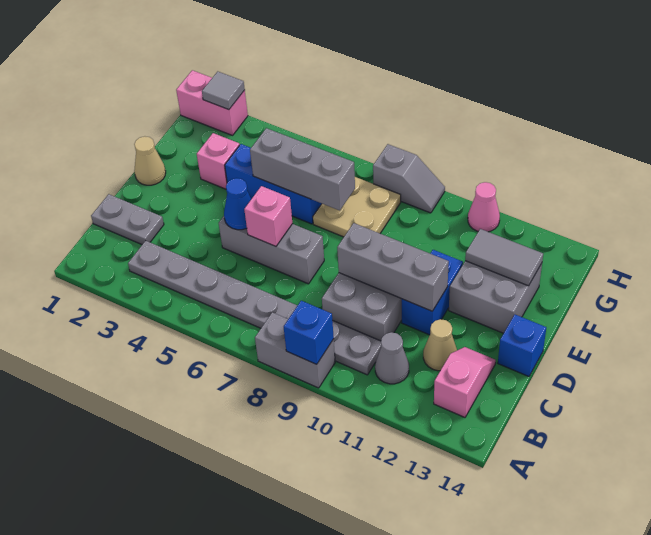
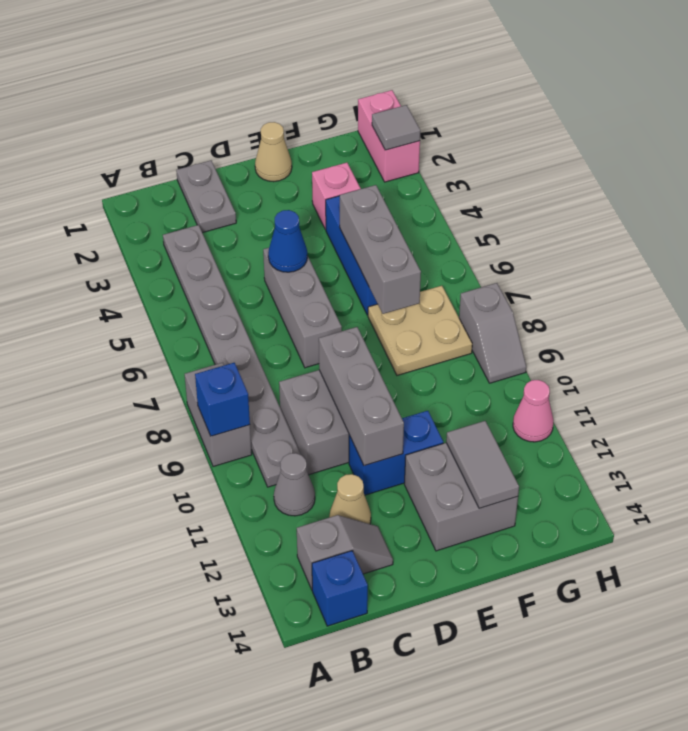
pink 1x2 slope [434,347,496,417] -> grey 1x2 slope [297,515,393,589]
pink 1x1 brick [244,186,293,246] -> none
blue 1x1 brick [498,315,546,377] -> blue 1x1 brick moved to [312,551,368,626]

